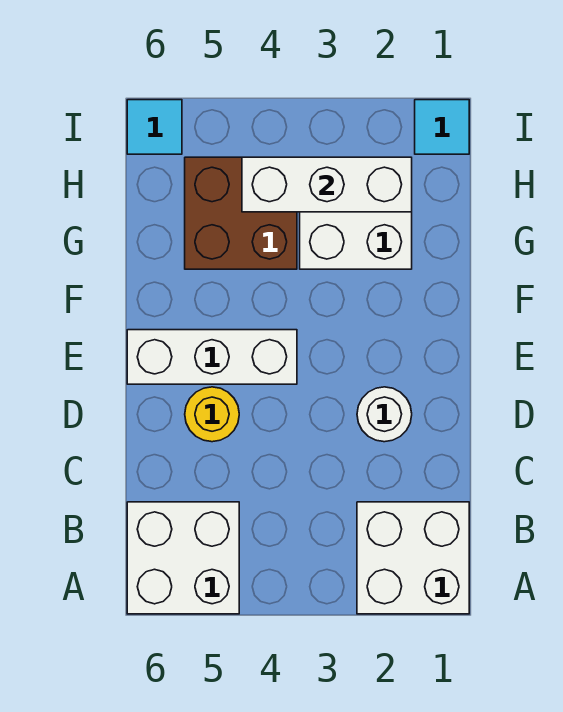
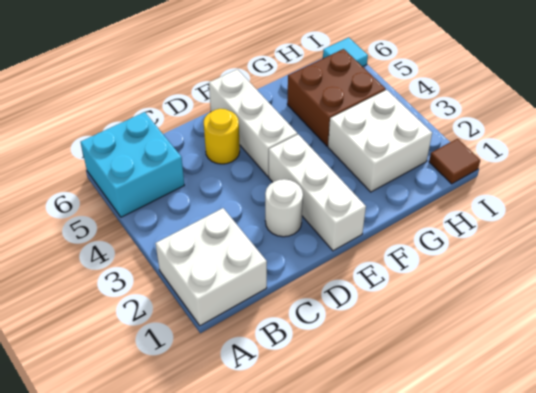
white 2x2 brick [127,502,239,614] -> cyan 2x2 brick [81,112,184,217]
white 1x3 brick [242,157,412,212] -> white 1x3 brick moved to [269,134,366,251]
cyan 1x1 tile [415,100,469,154] -> brown 1x1 tile [429,139,480,184]

